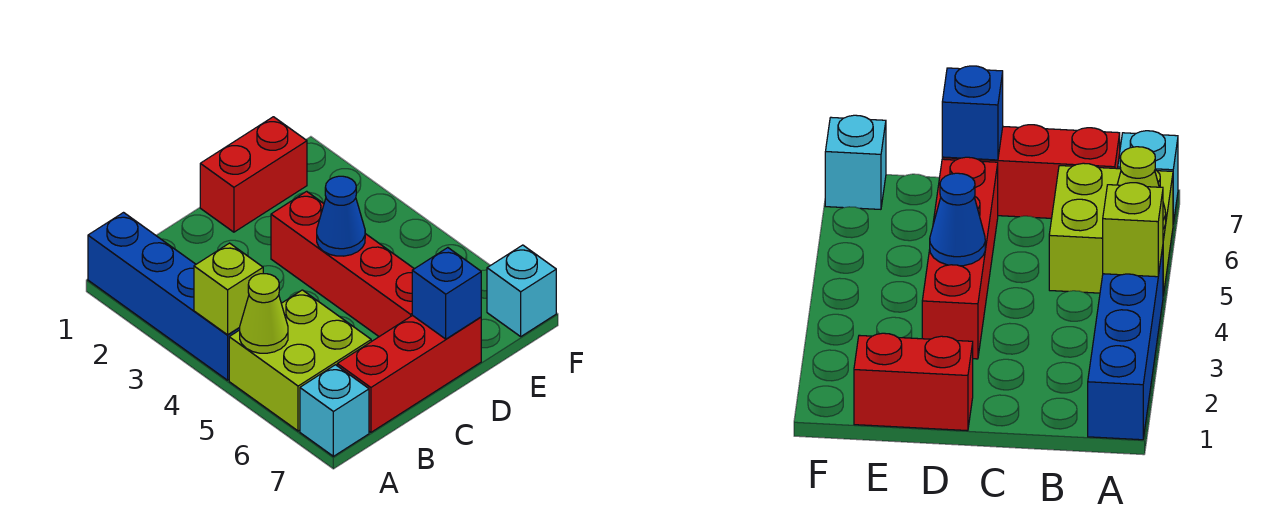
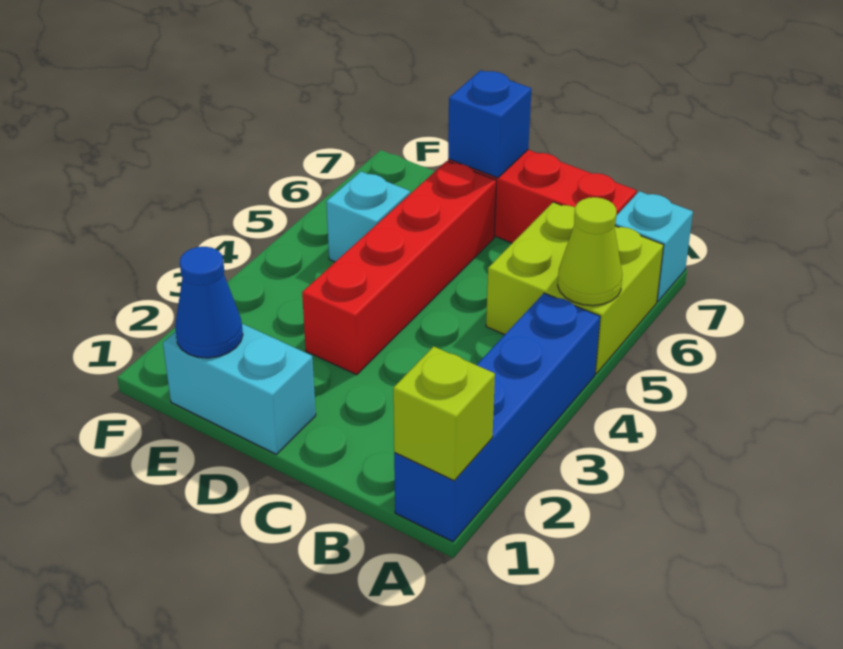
lime 1x1 brick [194,243,263,335] -> lime 1x1 brick moved to [393,346,495,481]
red 1x2 brick [200,117,307,232] -> cyan 1x2 brick [163,324,316,454]
blue 1x1 cone [317,176,365,256] -> blue 1x1 cone moved to [175,247,243,358]
cyan 1x1 brick [487,245,556,336] -> cyan 1x1 brick moved to [326,172,410,262]

